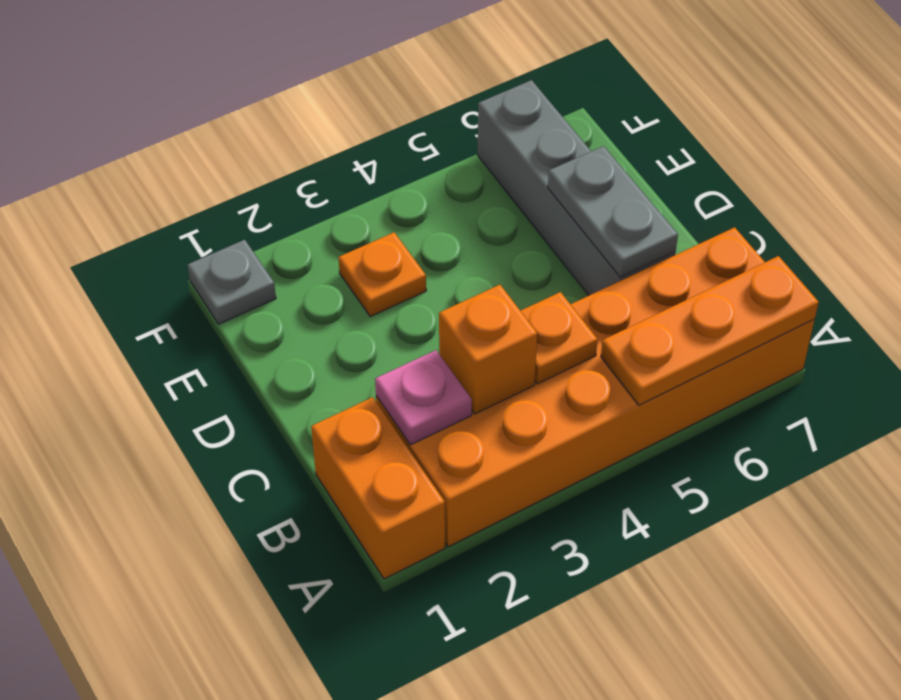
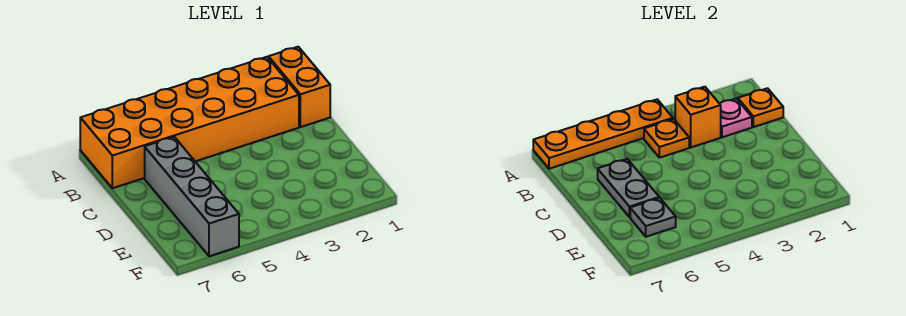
orange 1x3 plate [601,256,819,405] -> orange 1x4 plate [533,100,673,169]
orange 1x1 plate [338,232,426,317] -> orange 1x1 plate moved to [738,88,783,127]
grey 1x1 plate [188,240,276,324] -> grey 1x1 plate moved to [630,198,676,237]

